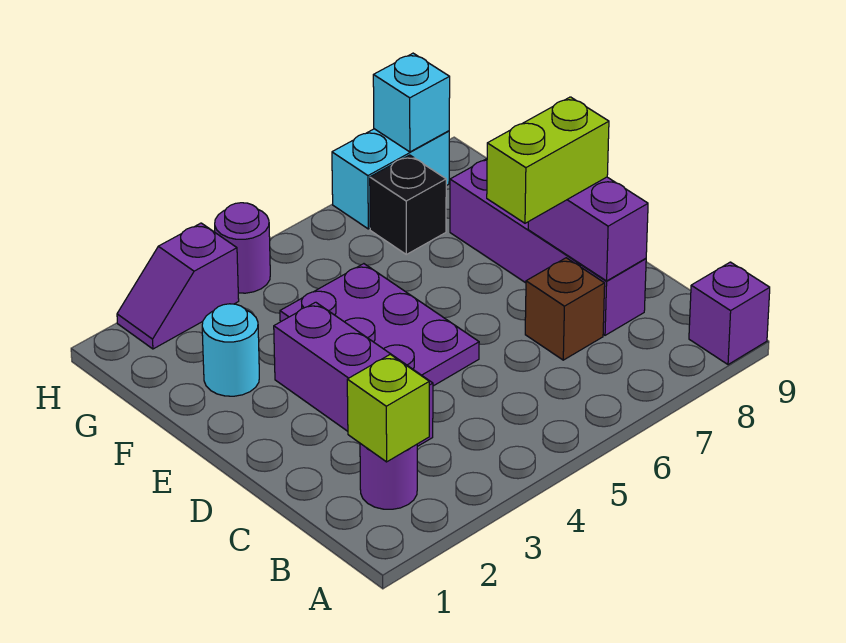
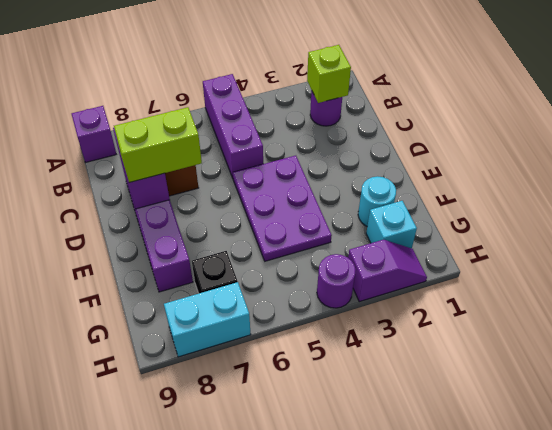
purple 1x3 brick [274,302,433,447] -> purple 1x3 brick moved to [203,74,263,178]
cyan 1x1 brick [373,53,450,152] -> cyan 1x1 brick moved to [366,201,417,248]

